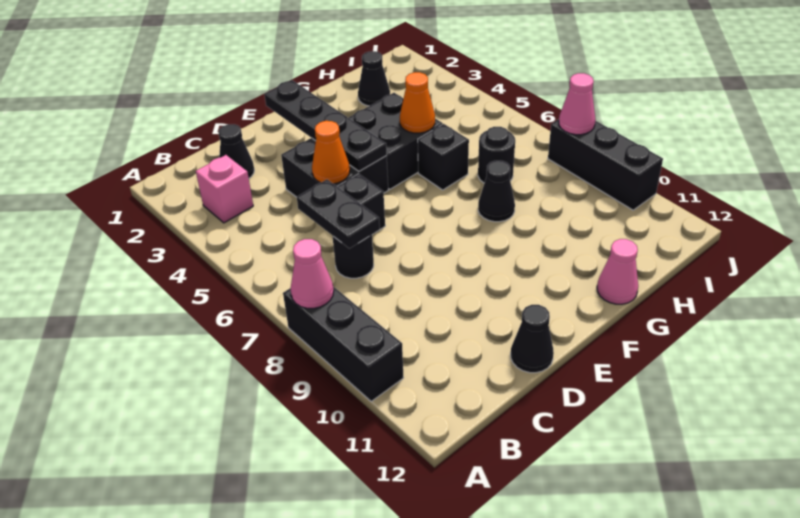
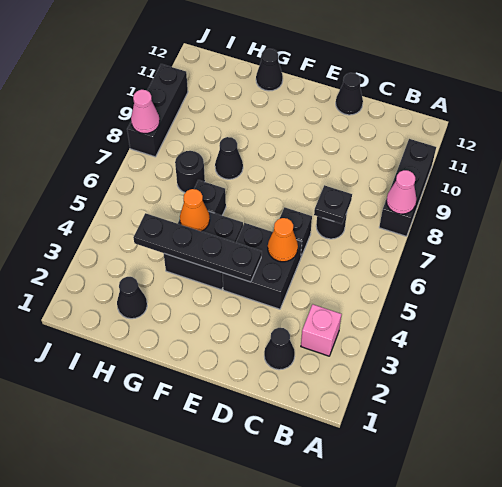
black 1x2 plate [297,180,380,248] -> black 1x1 plate [314,185,352,224]
black 1x4 plate [264,80,387,171] -> black 1x4 plate turned to [133,213,262,282]
pink 1x1 cone [597,239,638,304] -> black 1x1 cone [256,49,283,91]

